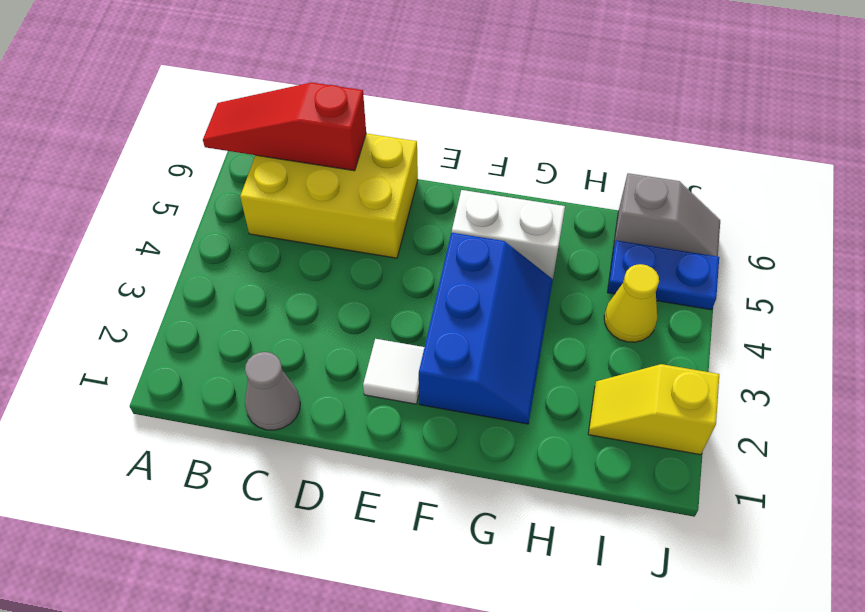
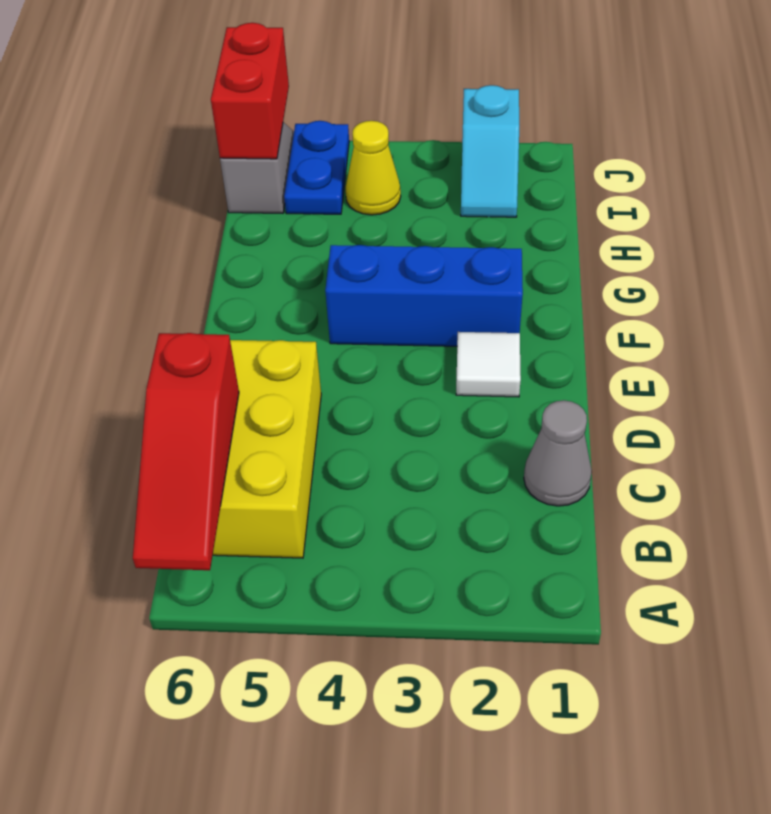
white 1x2 brick [452,190,565,279] -> none
yellow 1x2 slope [588,364,719,455] -> cyan 1x2 slope [461,85,519,217]
none -> red 1x2 brick [211,23,289,159]

